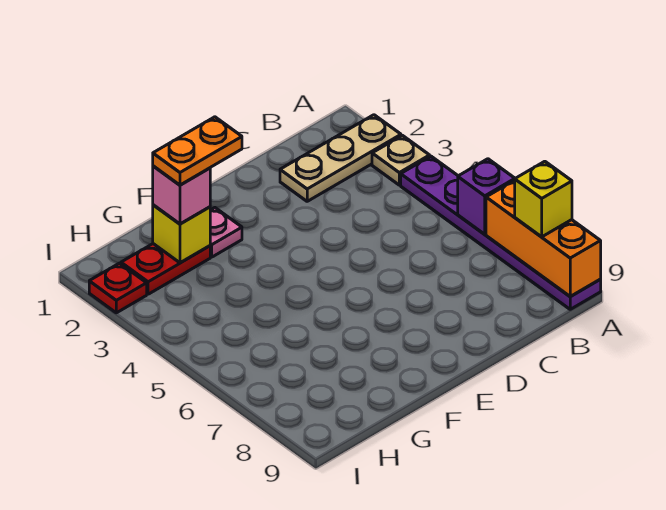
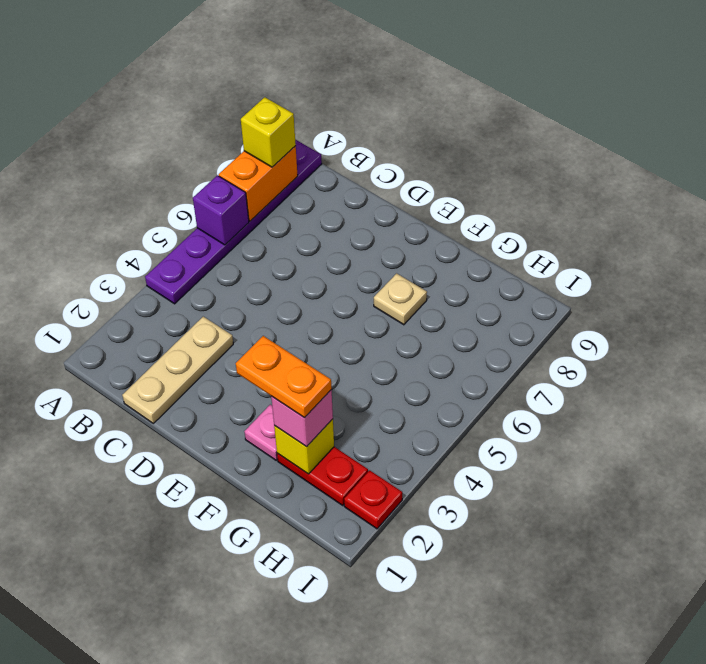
tan 1x3 plate [280,115,401,201] -> tan 1x3 plate turned to [122,317,233,423]
tan 1x1 plate [372,135,430,185] -> tan 1x1 plate moved to [374,273,427,325]
orange 1x3 brick [486,180,601,297] -> orange 1x2 brick [219,146,298,221]

